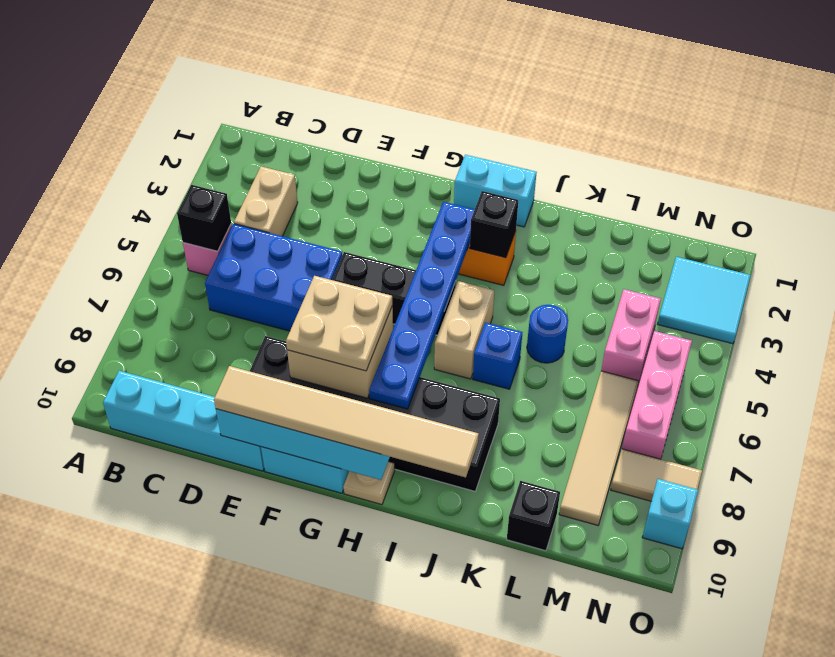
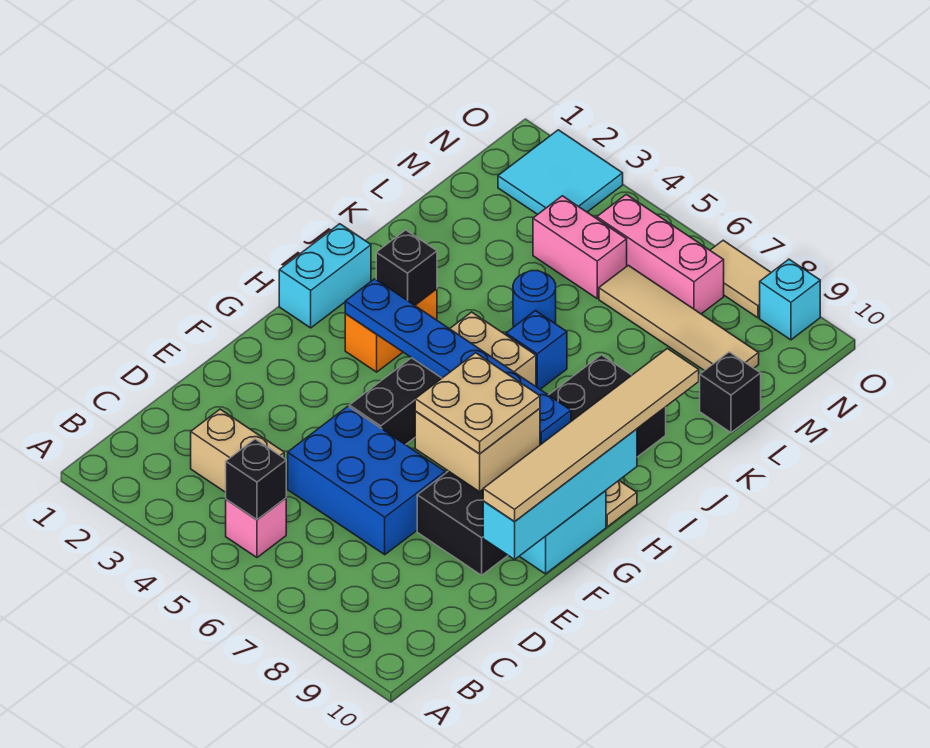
cyan 1x4 brick [103,371,264,471] -> none
blue 2x3 brick [205,224,343,331] -> blue 2x3 brick turned to [288,406,445,555]
tan 1x2 tile [611,449,702,501] -> tan 1x2 tile turned to [710,240,771,318]

